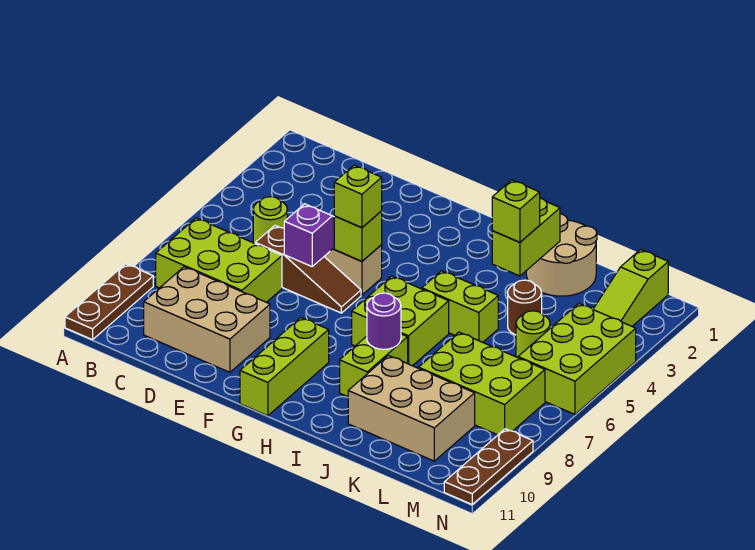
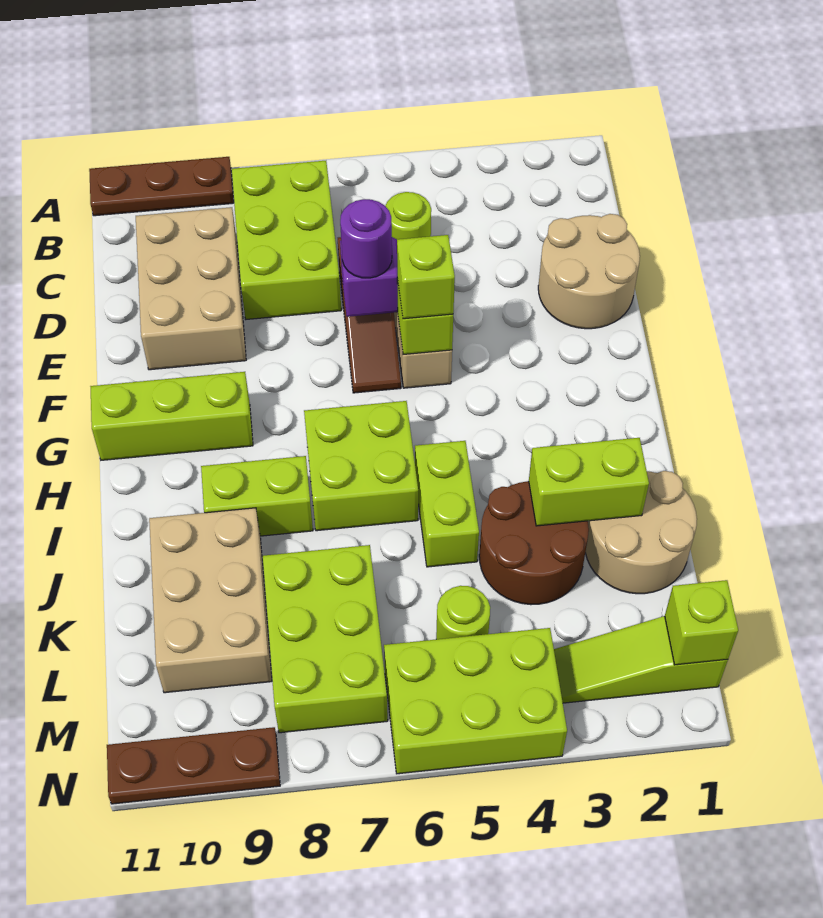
none -> tan 2x2 round brick [538,214,640,329]
purple 1x1 round brick [367,293,401,349] -> purple 1x1 round brick moved to [340,199,392,278]
lime 1x1 brick [492,180,540,242] -> lime 1x1 brick moved to [665,580,738,665]
brown 1x1 round brick [508,280,542,335] -> brown 2x2 round brick [479,481,589,605]

